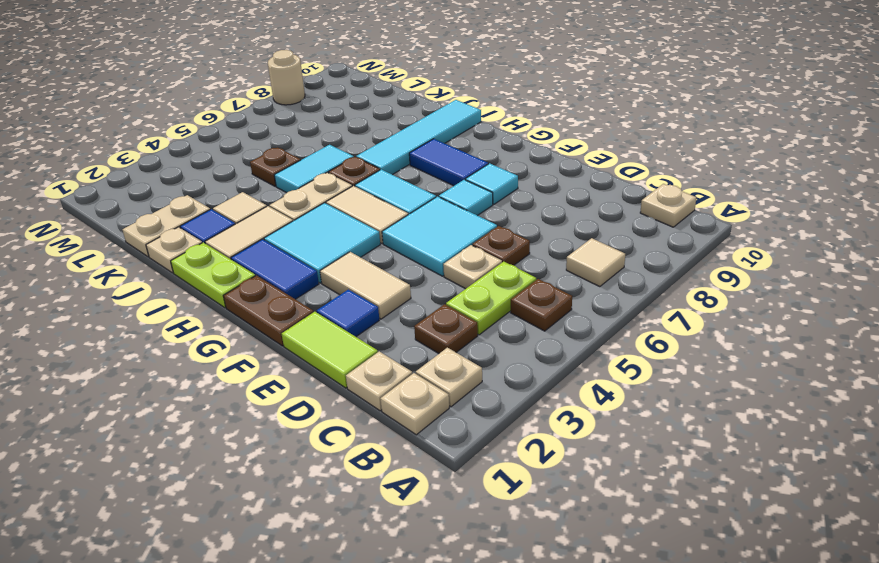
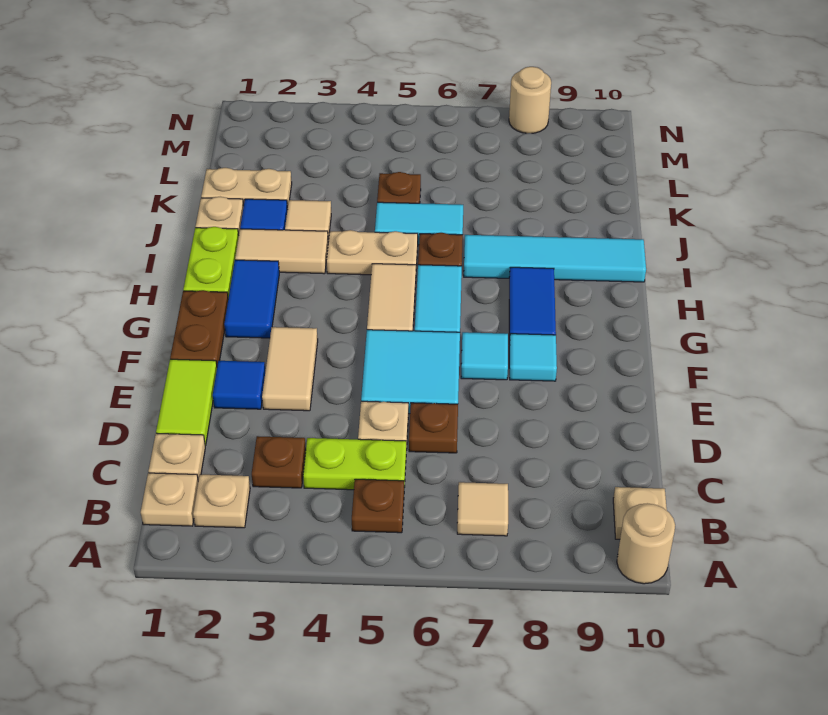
none -> tan 1x1 round brick [617,503,675,584]
cyan 2x2 tile [264,203,380,283] -> none

